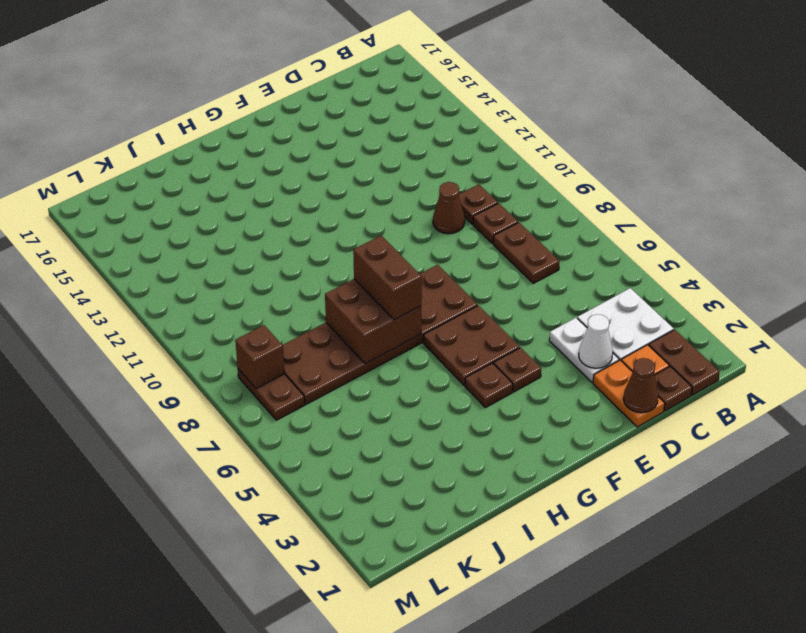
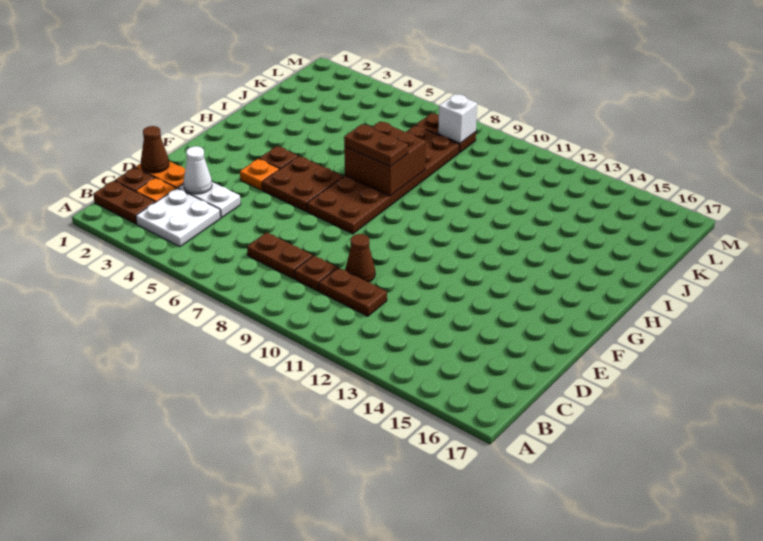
brown 1x1 plate [459,184,498,224] -> brown 1x2 plate [319,268,387,316]
brown 1x1 plate [494,348,541,392] -> orange 1x1 plate [240,159,279,190]
brown 1x2 brick [353,236,422,320] -> brown 1x2 plate [344,124,408,166]
brown 1x1 brick [235,325,285,389] -> white 1x1 brick [438,94,477,143]

